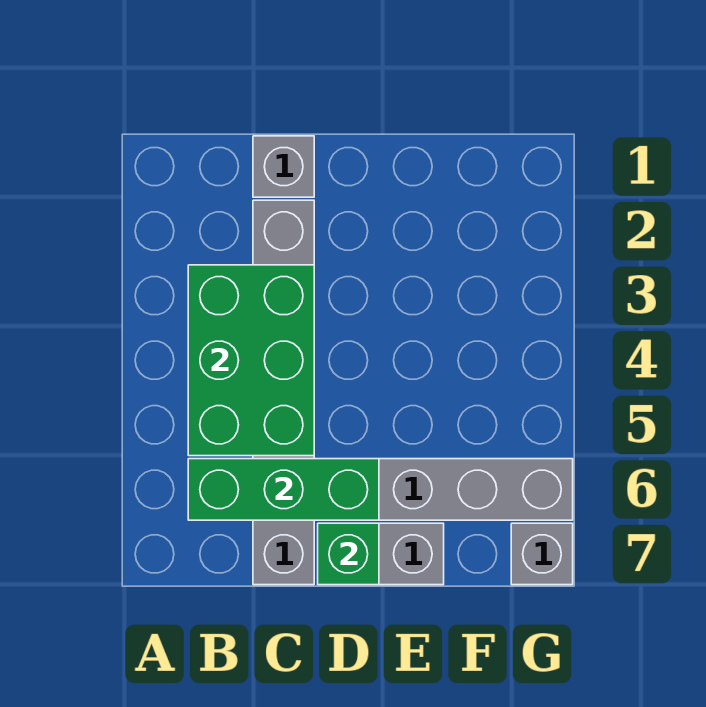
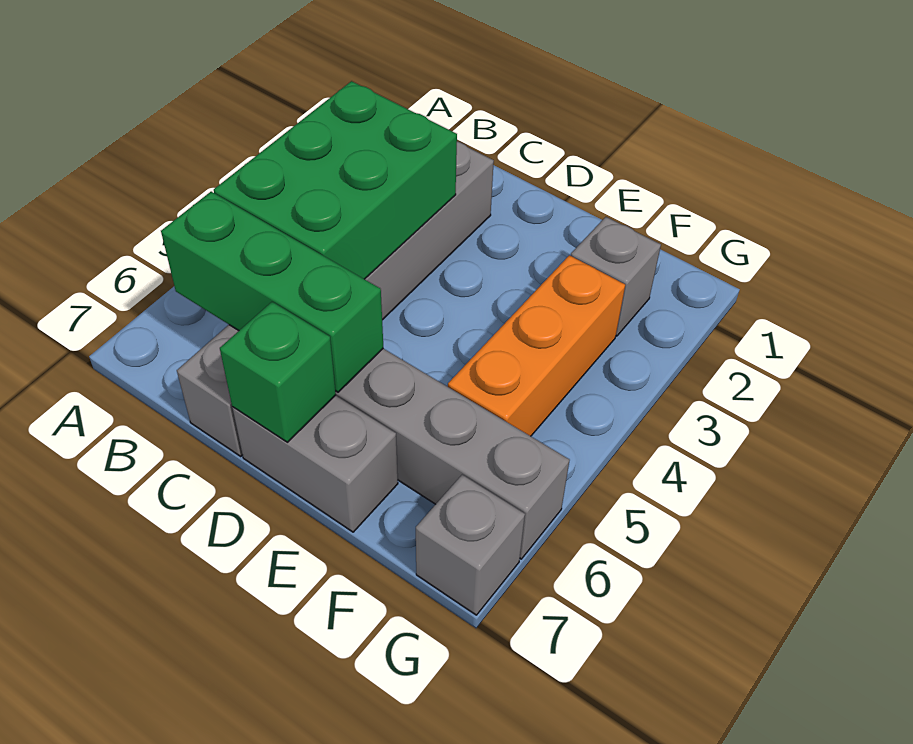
grey 1x1 brick [253,136,314,197] -> grey 1x1 brick moved to [571,217,661,336]
none -> orange 1x3 brick [448,255,625,436]

